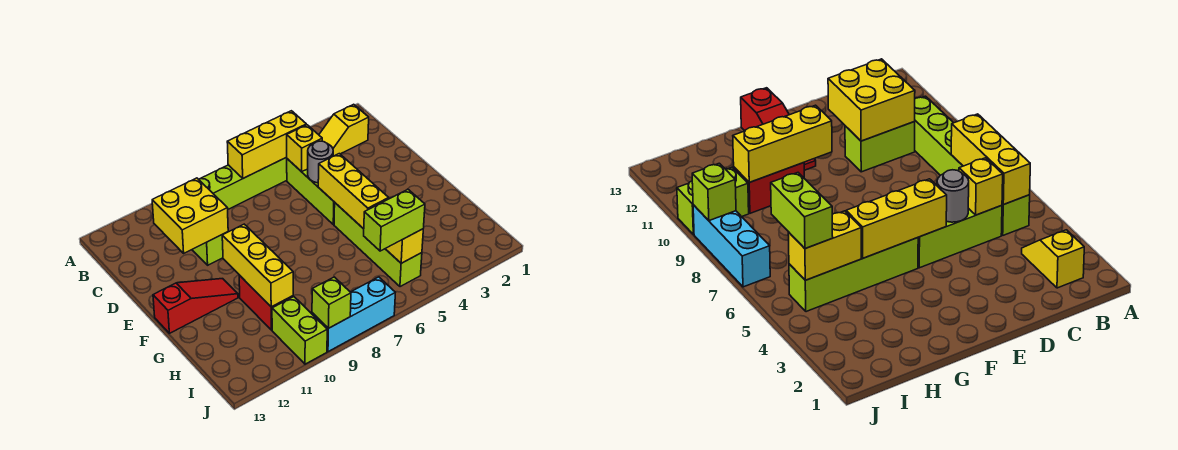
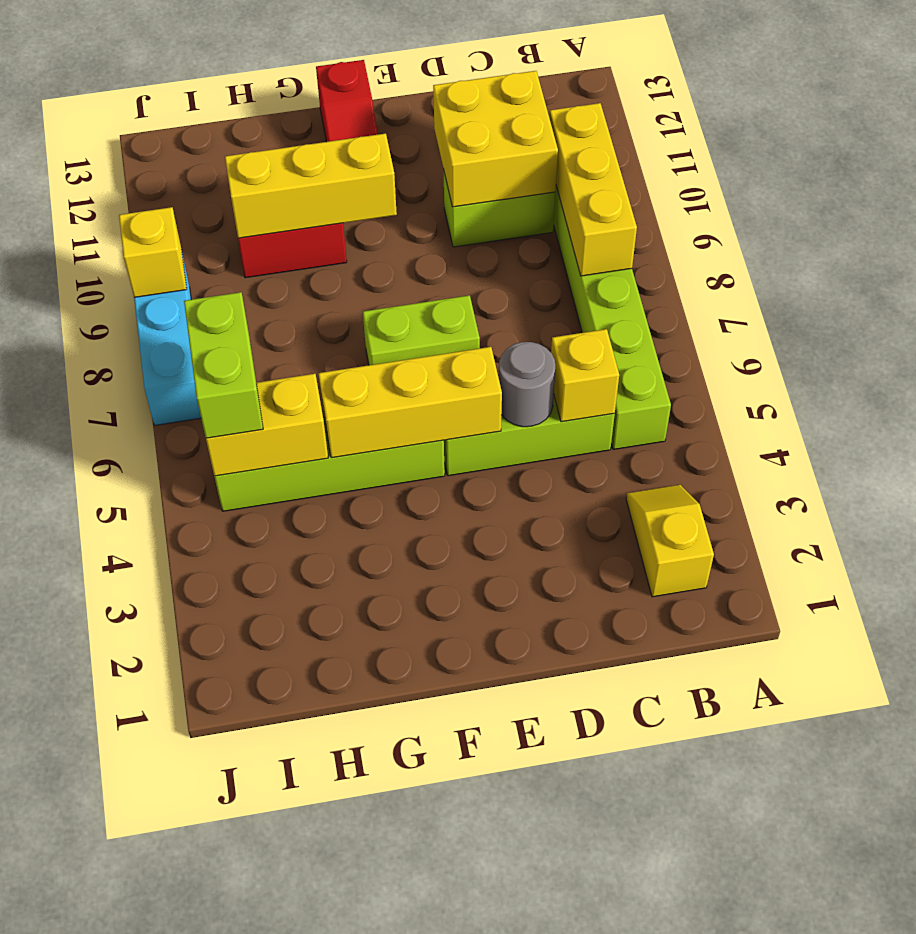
yellow 1x3 brick [227,111,306,178] -> yellow 1x3 brick moved to [549,103,637,276]
lime 1x2 brick [272,297,327,364] -> lime 1x2 brick moved to [363,295,480,365]
lime 1x1 brick [312,277,351,328] -> yellow 1x1 brick [119,207,187,297]

